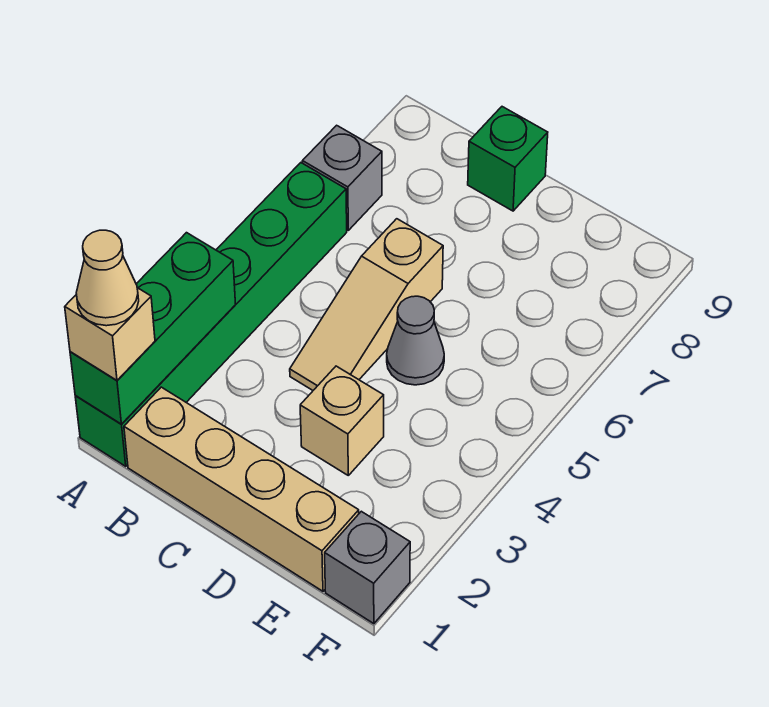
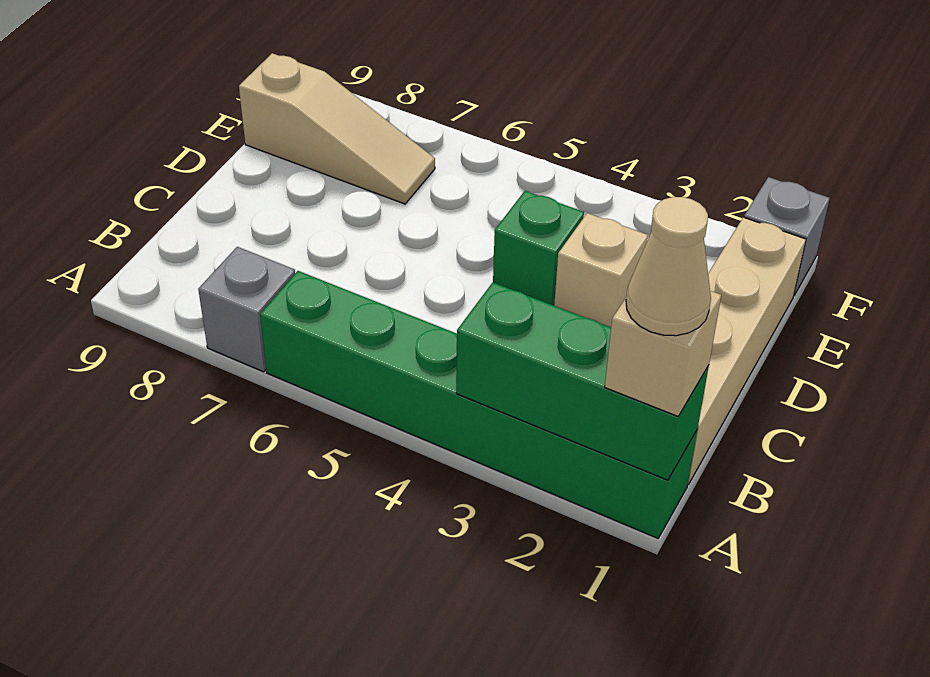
tan 1x3 slope [290,219,443,390] -> tan 1x3 slope moved to [239,53,435,204]
green 1x1 brick [468,107,548,211] -> green 1x1 brick moved to [493,191,584,306]
grey 1x1 cone [387,296,444,385] -> none

